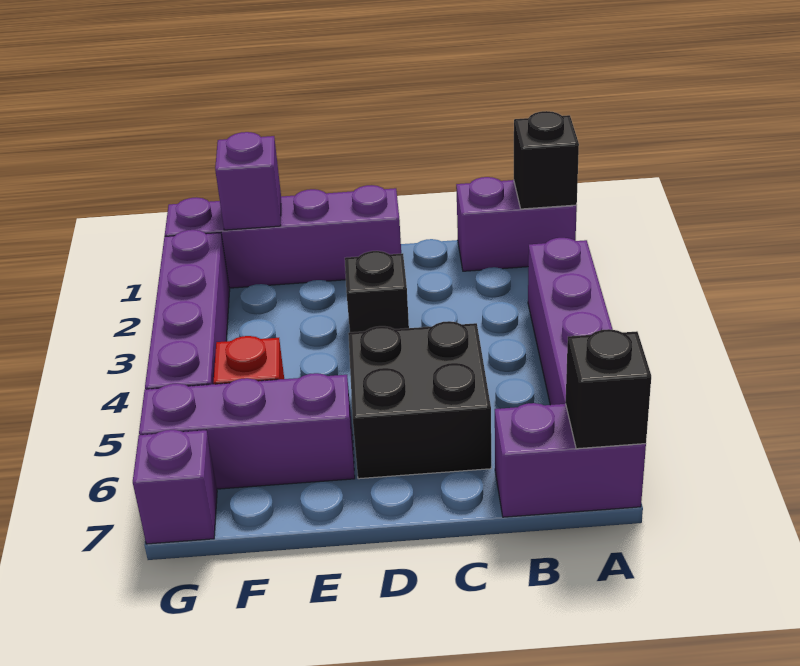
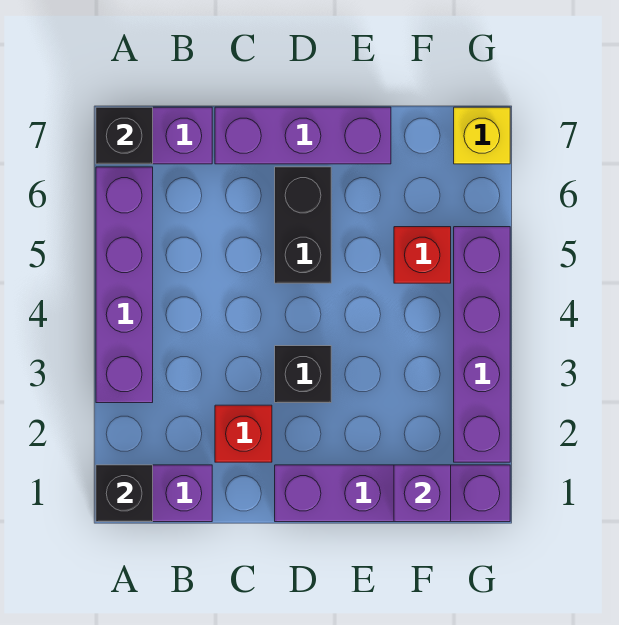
none -> red 1x1 brick [215,405,272,462]
black 2x2 brick [348,321,491,479] -> black 1x2 brick [275,167,331,283]
purple 1x3 brick [139,373,355,489] -> purple 1x3 brick moved to [215,107,391,164]
purple 1x1 brick [133,430,217,544] -> yellow 1x1 brick [454,107,510,164]

